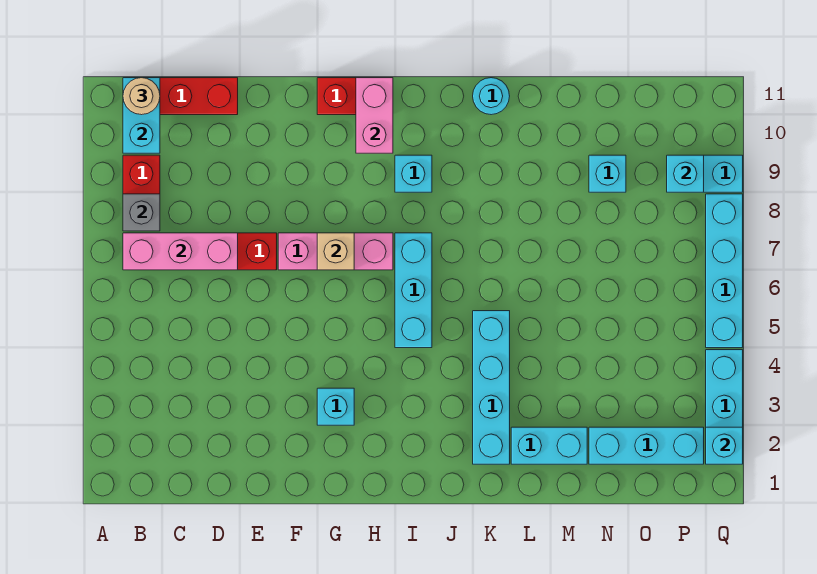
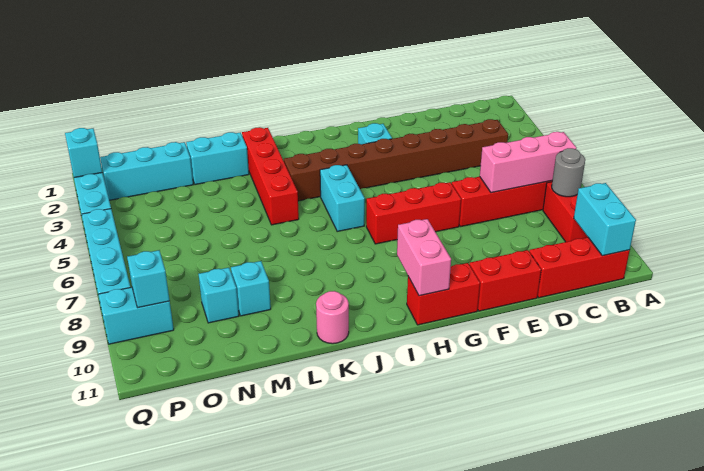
grey 1x1 brick [123,194,160,231] -> grey 1x1 round brick [552,148,585,197]
tan 1x1 round brick [123,78,160,115] -> none
none -> brown 1x8 brick [284,119,508,201]
none -> red 1x2 brick [469,250,541,311]
pink 1x3 brick [278,233,393,270] -> red 1x3 brick [366,182,461,244]
tan 1x1 brick [317,233,354,270] -> none
cyan 1x3 brick [395,233,432,348] -> cyan 1x2 brick [320,165,365,231]
cyan 1x1 brick [395,155,432,192] -> cyan 1x1 brick moved to [231,261,271,316]
cyan 1x4 brick [473,311,510,464] -> red 1x4 brick [242,127,299,225]
cyan 1x1 round brick [473,78,510,115] -> pink 1x1 round brick [316,291,349,344]

